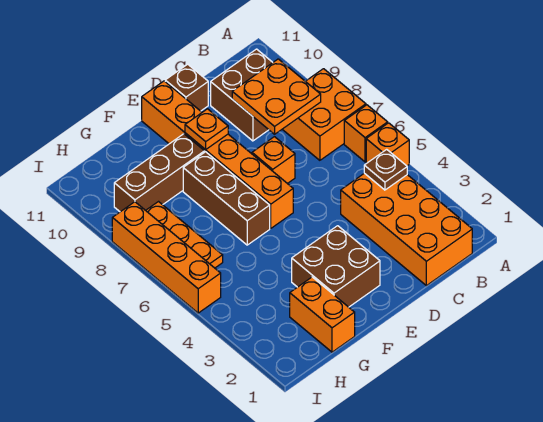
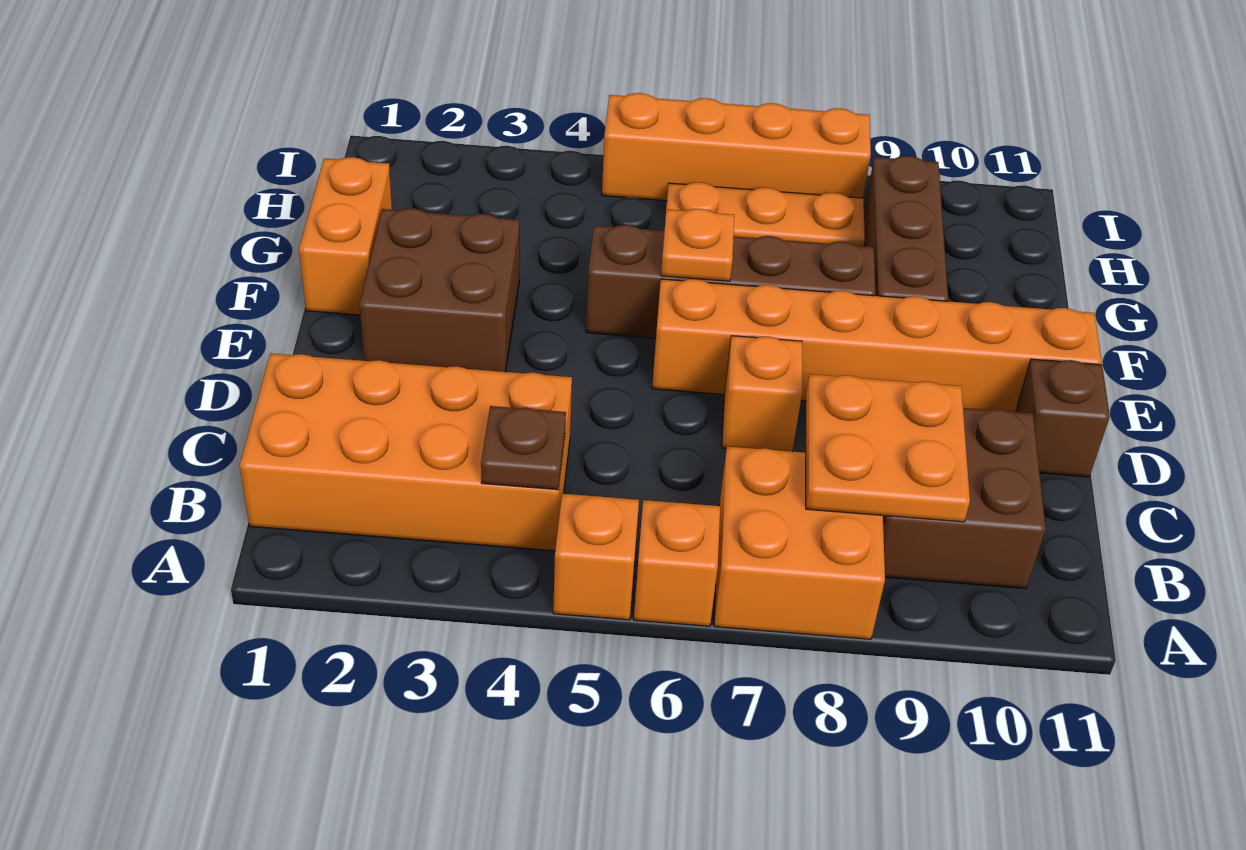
orange 1x1 plate [185,109,228,150] -> orange 1x1 plate moved to [661,209,734,281]
brown 1x3 brick [183,152,270,245] -> brown 1x4 brick [586,225,875,338]
orange 1x2 brick [290,277,355,352] -> orange 1x2 brick turned to [299,157,392,315]

